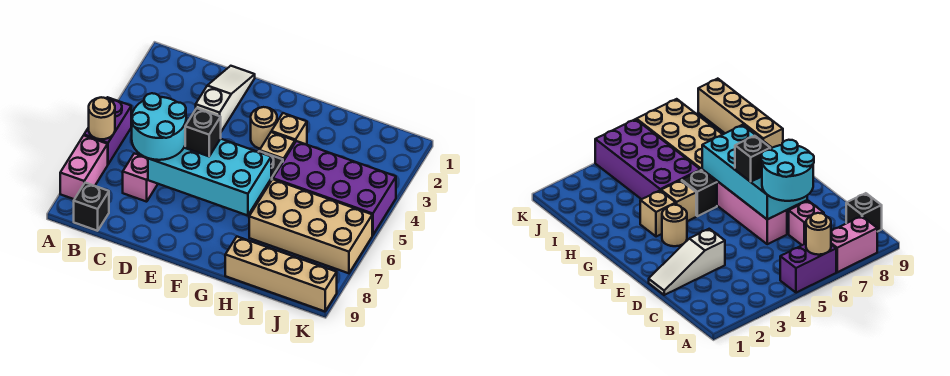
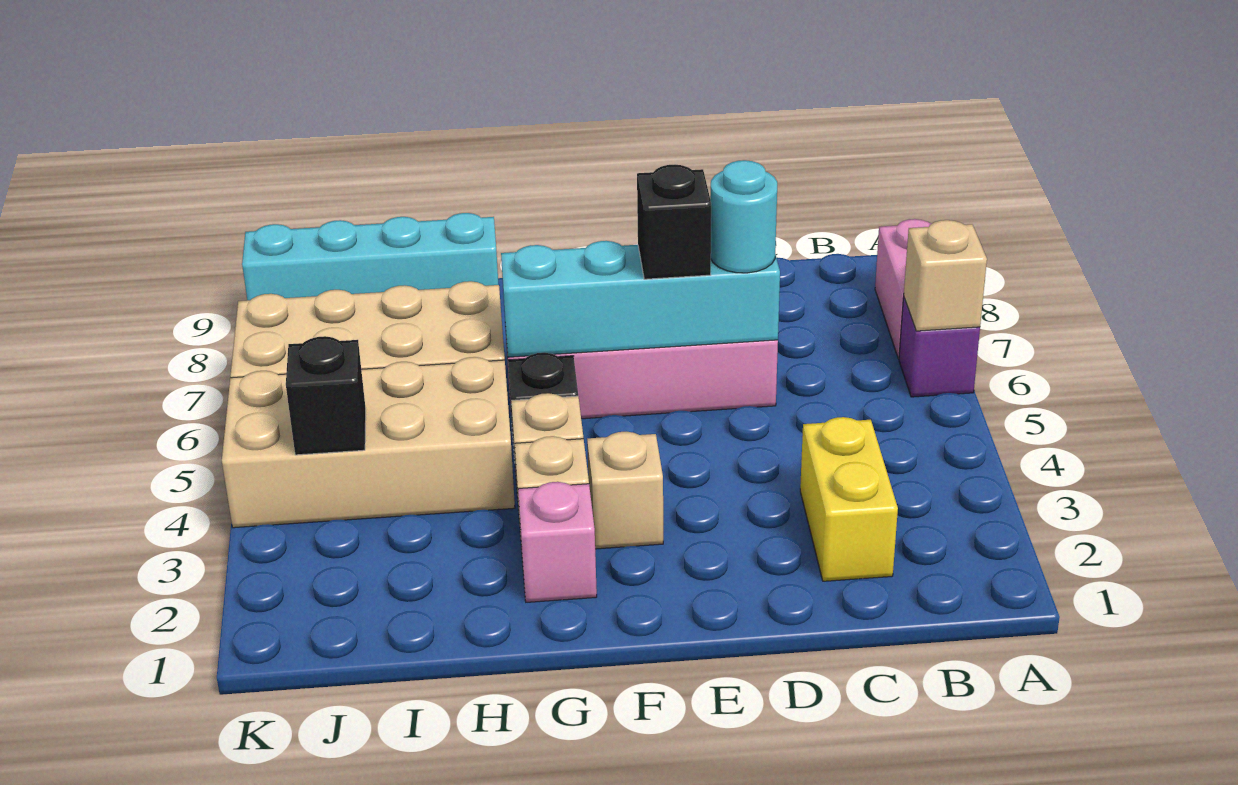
purple 1x2 brick [84,97,131,164] -> purple 1x1 brick [899,298,980,397]
tan 1x1 round brick [89,97,115,139] -> tan 1x1 brick [904,220,987,331]
black 1x1 brick [74,183,109,231] -> black 1x1 brick moved to [286,336,366,455]
none -> yellow 1x2 brick [800,417,898,581]
cyan 2x2 round brick [132,93,186,160] -> cyan 1x1 round brick [710,160,777,273]
pink 1x1 brick [123,153,158,202] -> pink 1x1 brick moved to [518,482,597,602]
white 1x3 slope [196,66,255,132] -> none
cyan 2x4 brick [148,139,271,215] -> cyan 1x4 brick [501,241,780,357]
tan 1x1 round brick [251,107,277,149] -> tan 1x1 brick [587,432,663,549]
purple 2x4 brick [273,141,396,235] -> tan 2x4 brick [222,357,515,528]
tan 1x4 brick [225,237,337,311] -> cyan 1x4 brick [242,213,498,300]

